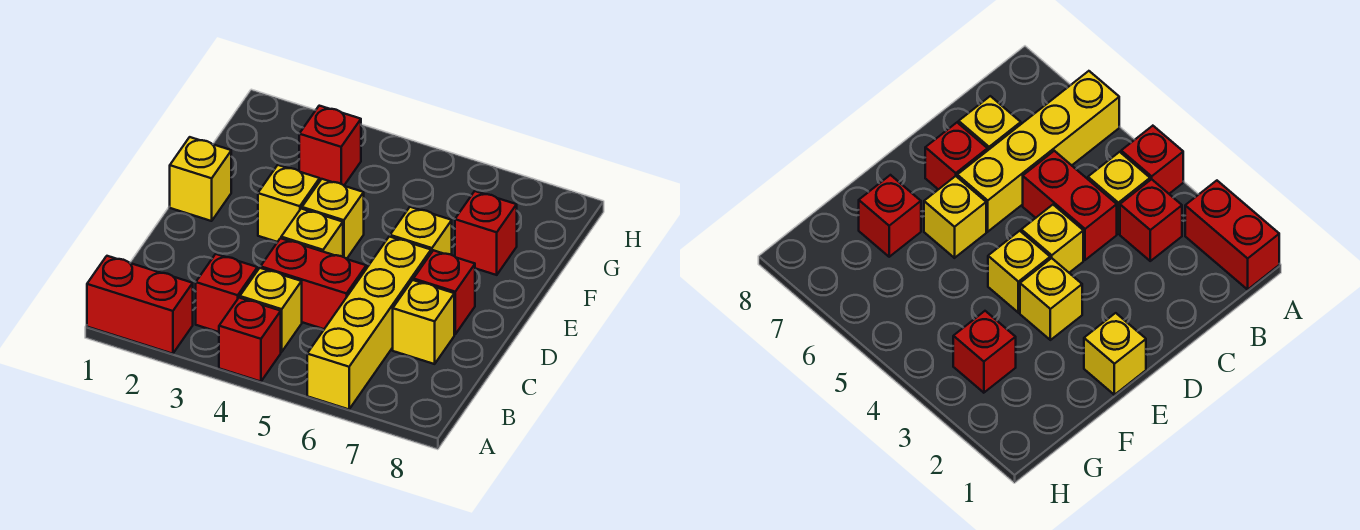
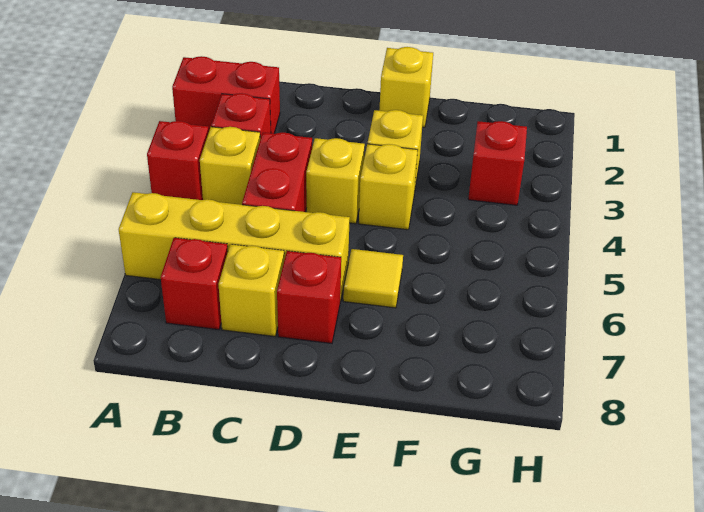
red 1x2 brick [87,256,193,354] -> red 1x2 brick turned to [172,56,280,134]
yellow 1x1 brick [390,207,452,255] -> yellow 1x1 tile [343,249,403,308]
red 1x1 brick [455,191,517,275] -> red 1x1 brick moved to [161,238,228,330]

